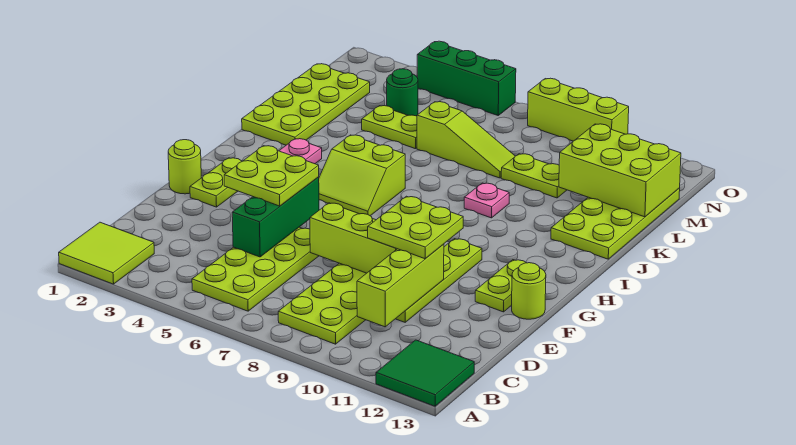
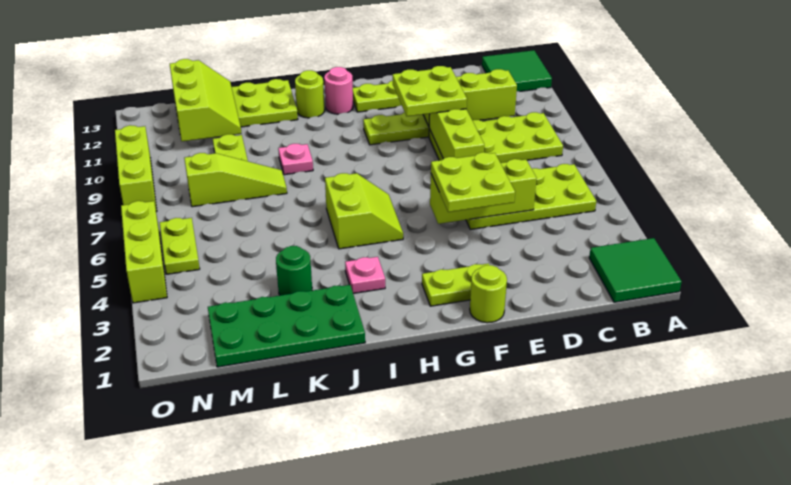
lime 2x2 tile [59,222,154,284] -> green 2x2 tile [589,238,682,302]
green 1x3 brick [232,177,319,257] -> lime 1x3 brick [430,159,536,224]
lime 1x1 round brick [512,263,546,319] -> lime 1x1 round brick moved to [295,70,325,118]
none -> pink 1x1 round brick [324,67,353,114]
lime 2x4 plate [242,64,370,145] -> green 2x4 plate [208,285,365,367]
lime 1x2 plate [362,106,417,149] -> lime 1x2 plate moved to [160,218,200,274]
lime 1x3 slope [417,102,515,178] -> lime 1x3 slope turned to [184,153,287,207]
lime 2x3 brick [559,124,681,217] -> lime 2x3 slope [170,59,242,141]
green 1x1 round brick [387,69,418,116] -> green 1x1 round brick moved to [276,246,312,295]
green 1x3 brick [417,41,516,115] -> lime 1x3 brick [121,201,167,303]

